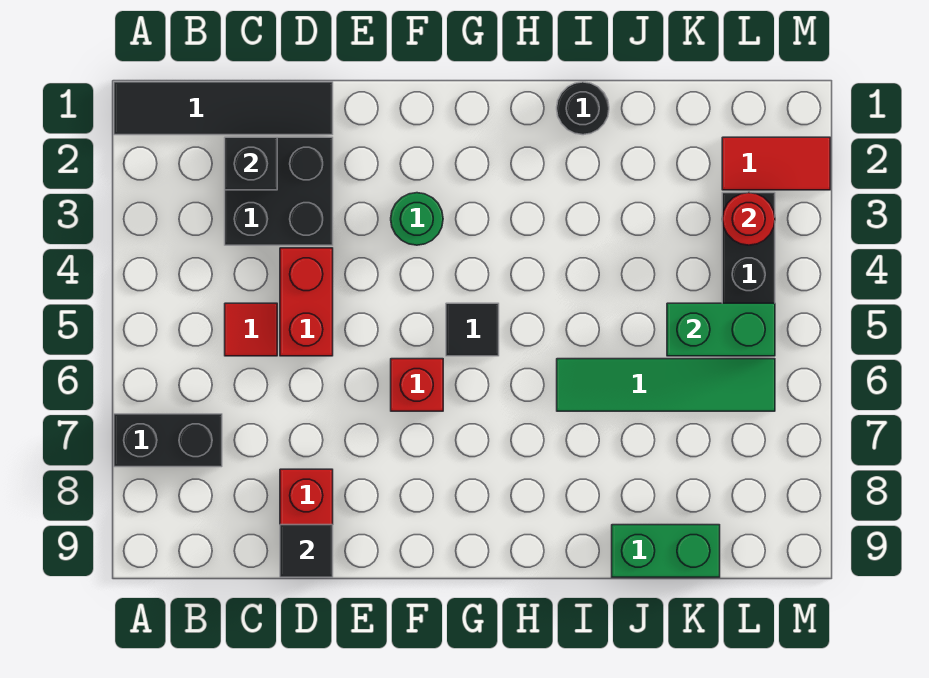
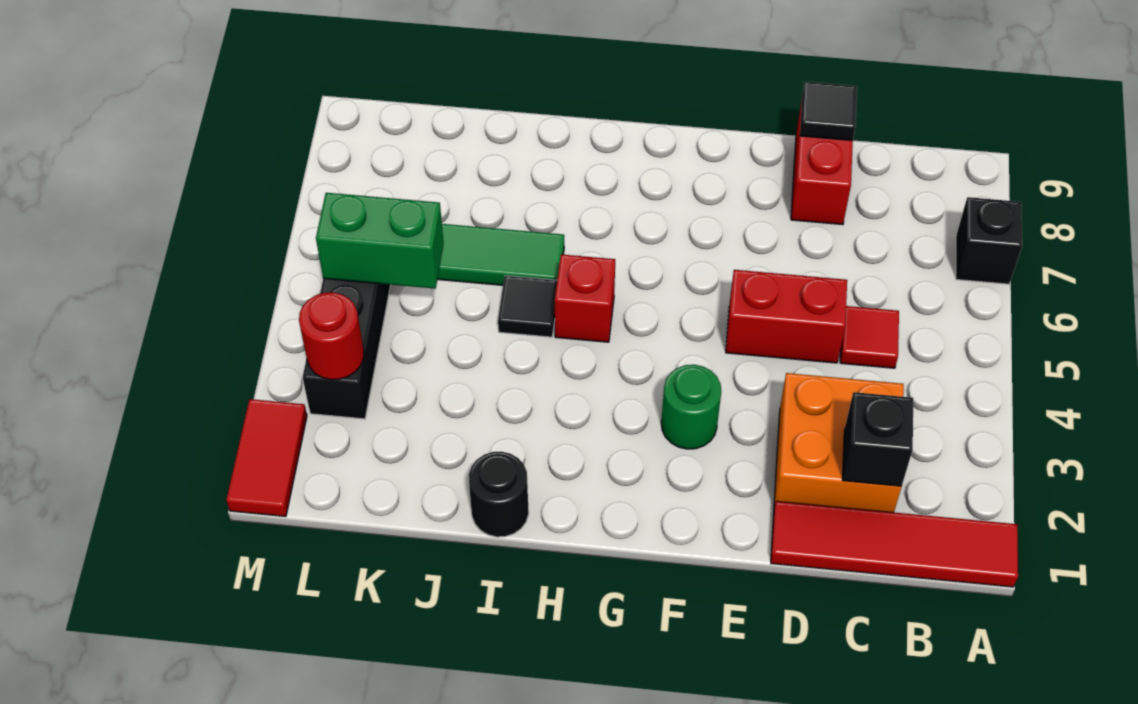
black 1x4 tile [114,82,333,135] -> red 1x4 tile [771,501,1018,587]
black 1x2 brick [114,414,222,467] -> black 1x1 brick [956,197,1022,284]
black 2x2 brick [225,137,333,245] -> orange 2x2 brick [774,373,904,512]
red 1x2 brick [280,248,333,356] -> red 1x2 brick turned to [726,270,847,363]
red 1x1 brick [391,359,443,411] -> red 1x1 brick moved to [555,254,615,342]
black 1x1 tile [446,303,499,356] -> black 1x1 tile moved to [498,276,557,337]
green 1x2 brick [612,525,720,577] -> none
red 1x2 tile [722,137,830,190] -> red 1x2 tile turned to [226,399,307,516]

